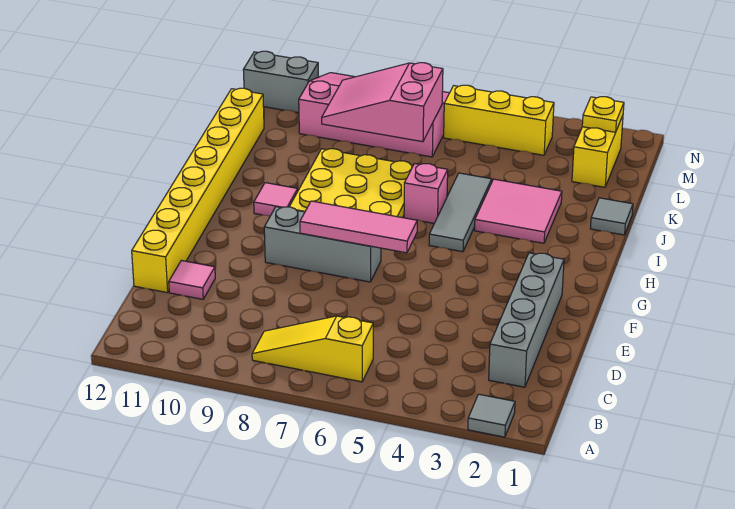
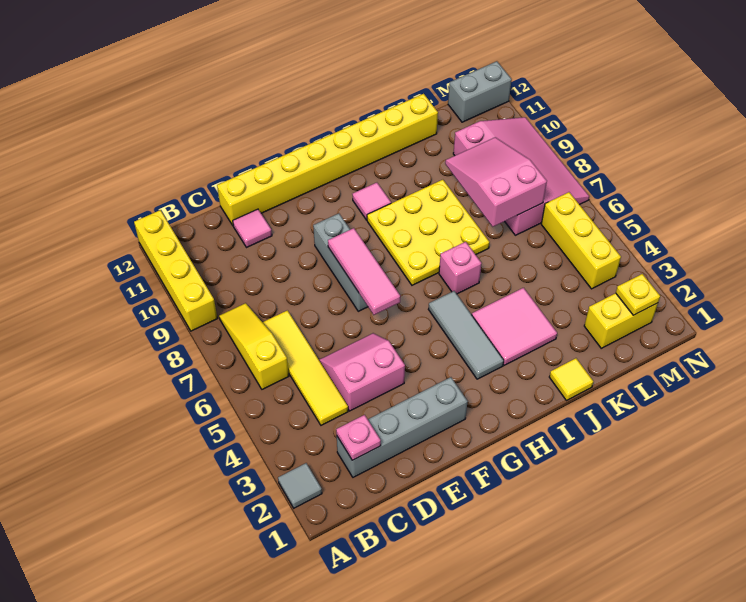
none -> yellow 1x4 brick [134,210,218,331]
none -> pink 1x1 plate [336,415,381,460]
none -> yellow 1x4 tile [262,310,348,425]
none -> pink 2x2 slope [319,333,405,411]
grey 1x3 tile [429,173,492,252] -> grey 1x3 tile turned to [428,291,504,379]
grey 1x1 tile [590,198,633,235] -> yellow 1x1 tile [549,358,593,400]
grey 1x2 brick [243,51,318,113] -> grey 1x2 brick turned to [448,61,512,122]

